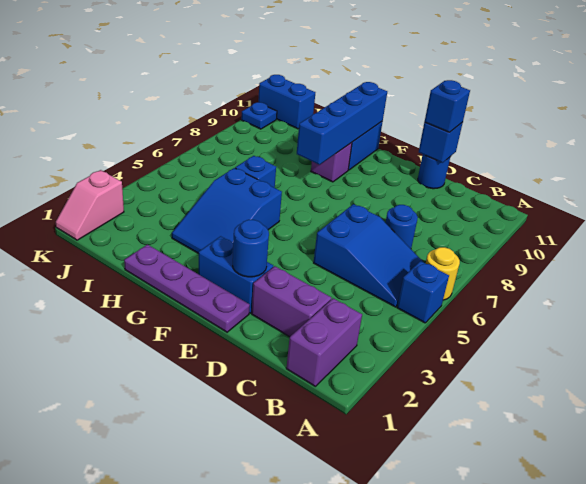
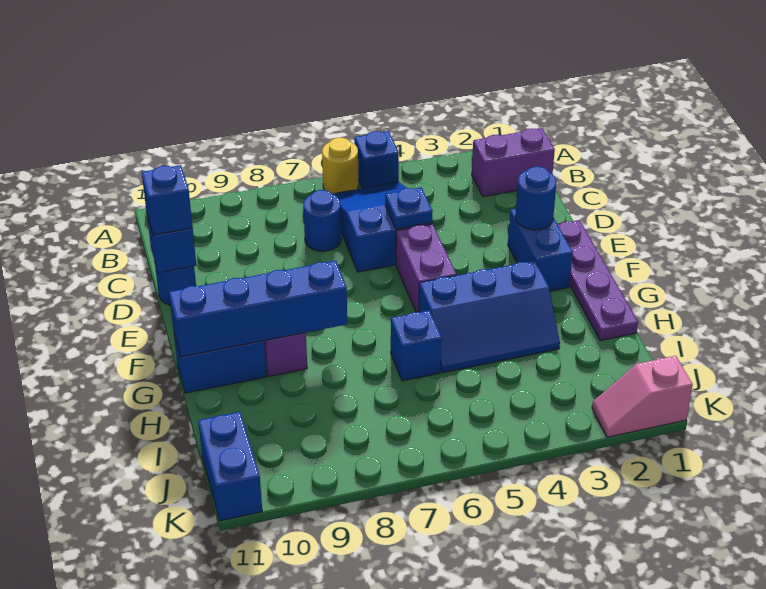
purple 1x2 brick [252,266,331,337] -> purple 1x2 brick moved to [396,224,456,312]
blue 2x3 slope [172,168,282,254] -> blue 2x3 slope turned to [419,260,560,373]
pink 1x2 slope [56,170,124,240] -> pink 1x2 slope turned to [592,356,693,437]
blue 1x1 plate [241,102,277,129] -> blue 1x1 plate moved to [385,187,433,229]

